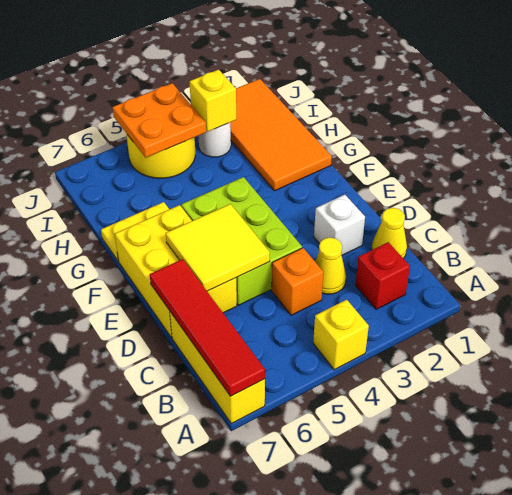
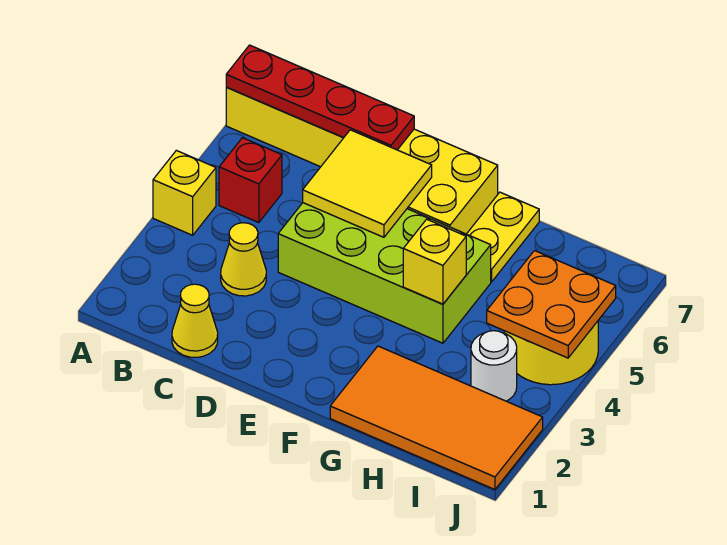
red 1x4 tile [150,259,265,396] -> red 1x4 plate [226,45,414,150]
red 1x1 brick [355,242,410,309] -> red 1x1 brick moved to [219,138,282,223]
orange 1x1 brick [272,248,324,315] -> none
white 1x1 brick [314,195,365,255] -> none
lime 2x3 brick [181,177,302,305] -> lime 2x4 brick [278,203,491,343]
yellow 1x1 brick [189,70,236,131] -> yellow 1x1 brick moved to [403,219,466,304]

